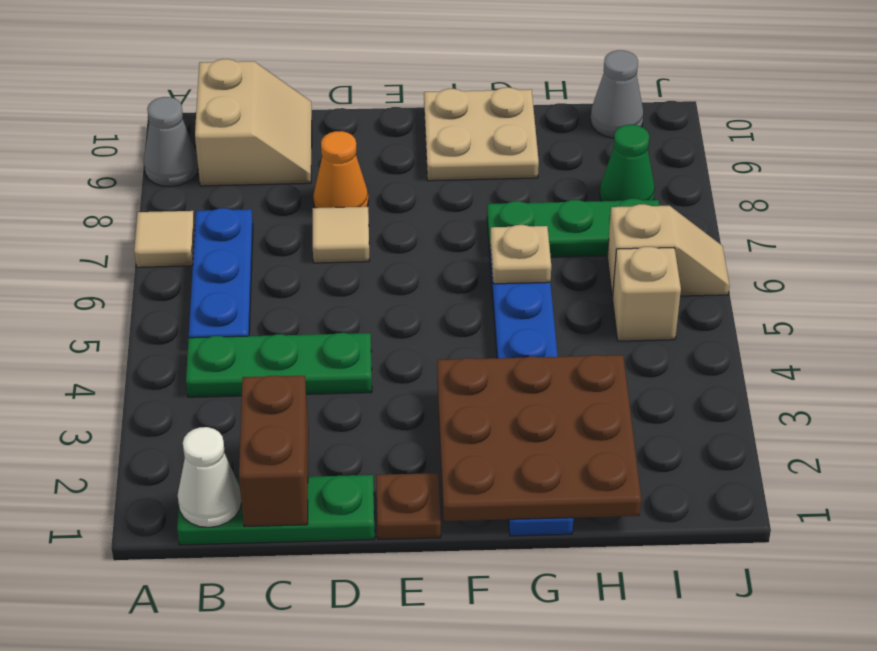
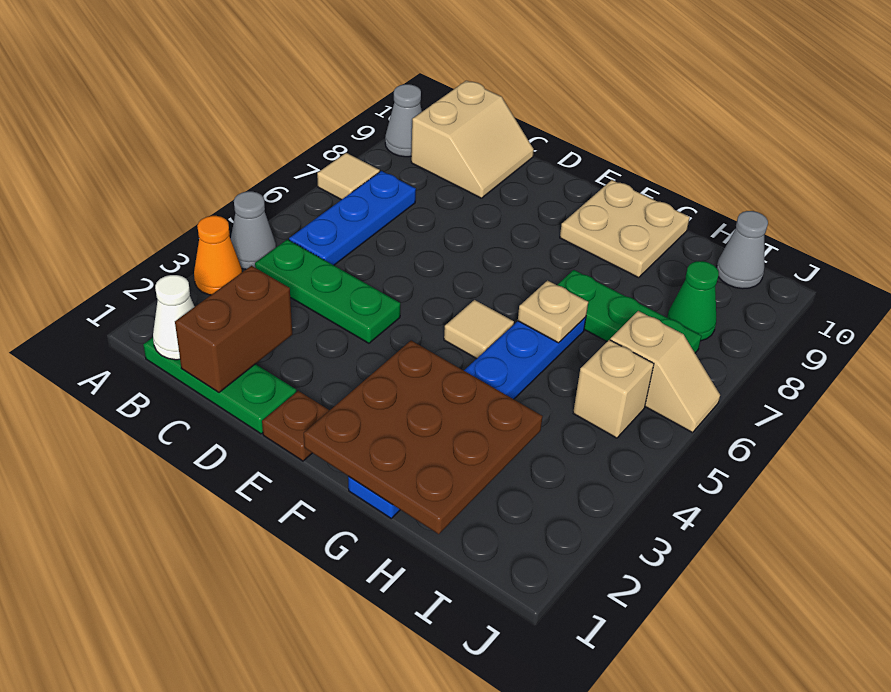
none -> grey 1x1 cone [231,191,276,269]
tan 1x1 tile [313,207,369,263] -> tan 1x1 tile moved to [444,300,514,359]
orange 1x1 cone [313,131,368,208] -> orange 1x1 cone moved to [194,216,242,295]

